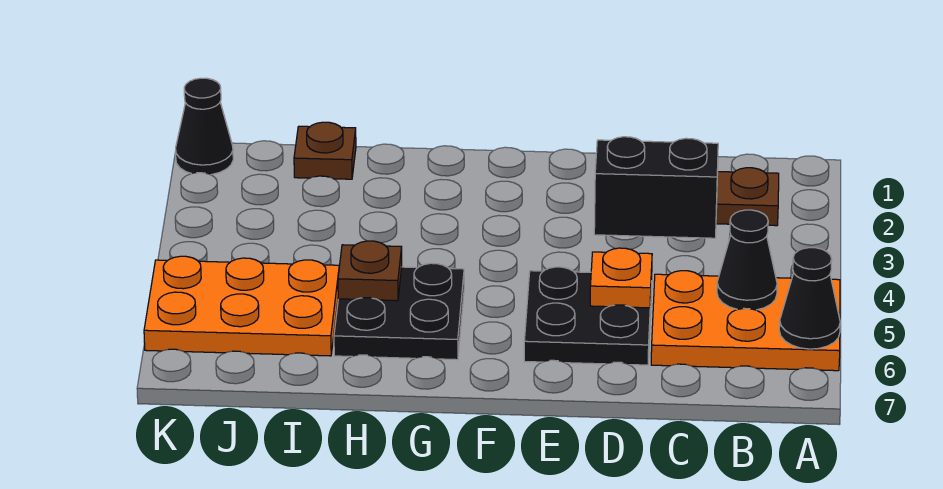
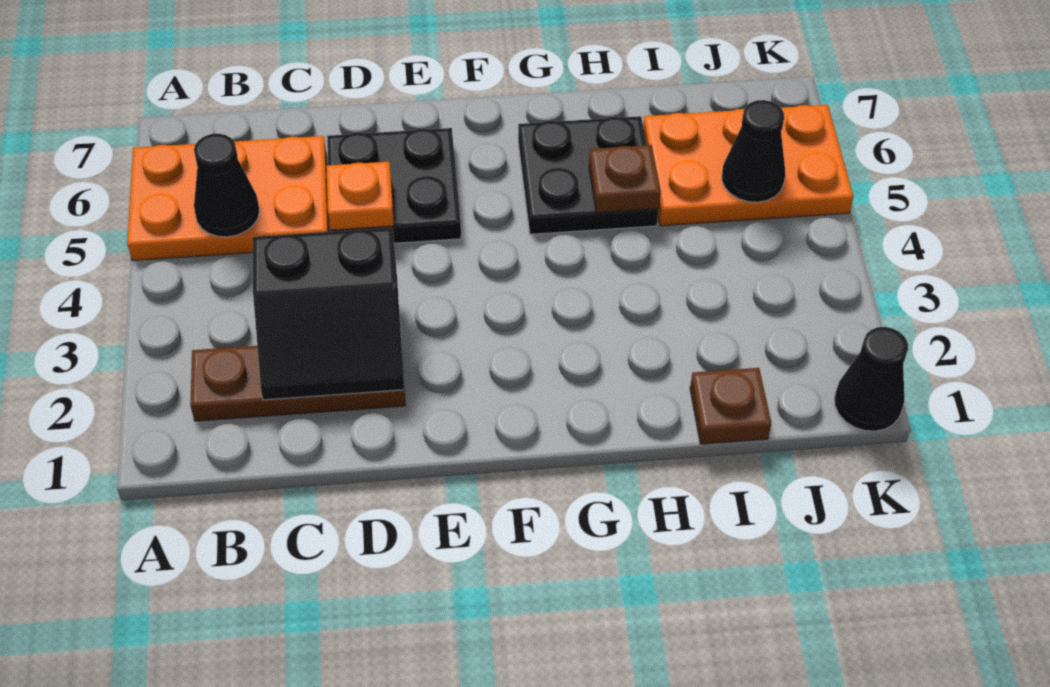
black 1x1 cone [779,248,840,349] -> black 1x1 cone moved to [722,100,785,202]

